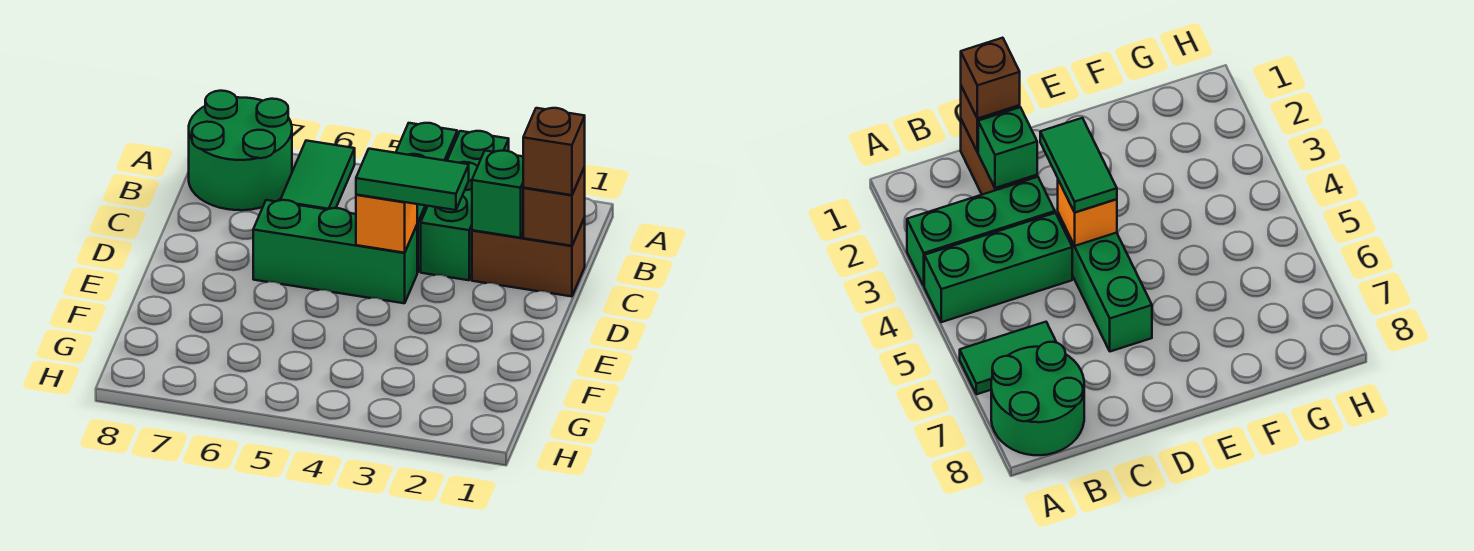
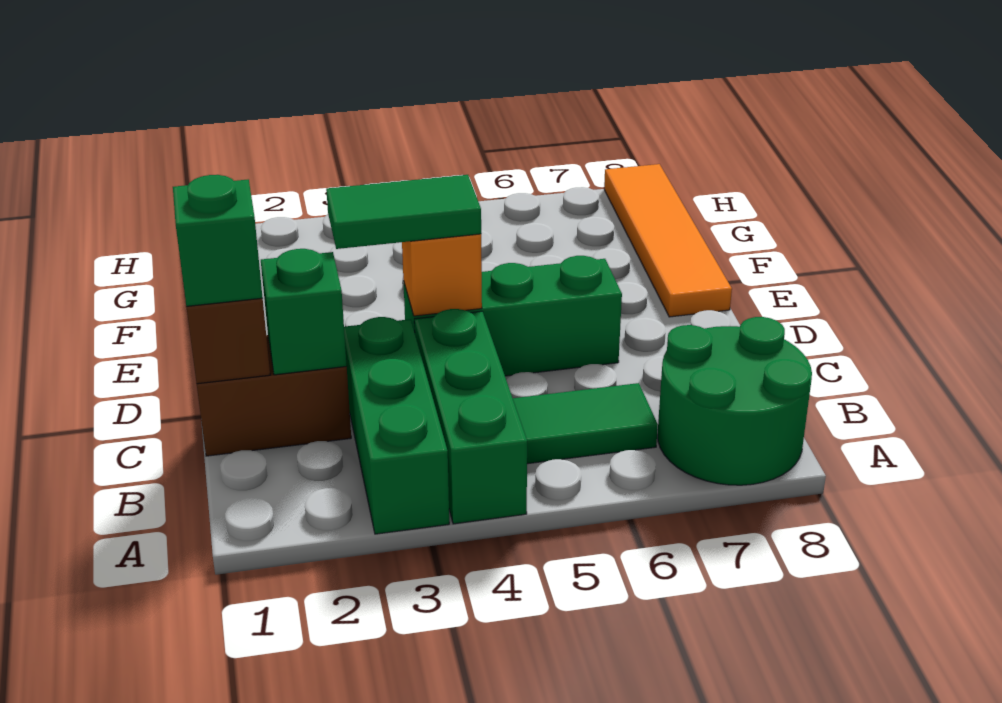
green 1x2 tile [281,141,355,209] -> green 1x2 tile turned to [513,383,658,464]
brown 1x1 brick [523,108,585,195] -> green 1x1 brick [173,175,263,306]
none -> orange 1x4 tile [604,164,732,317]

